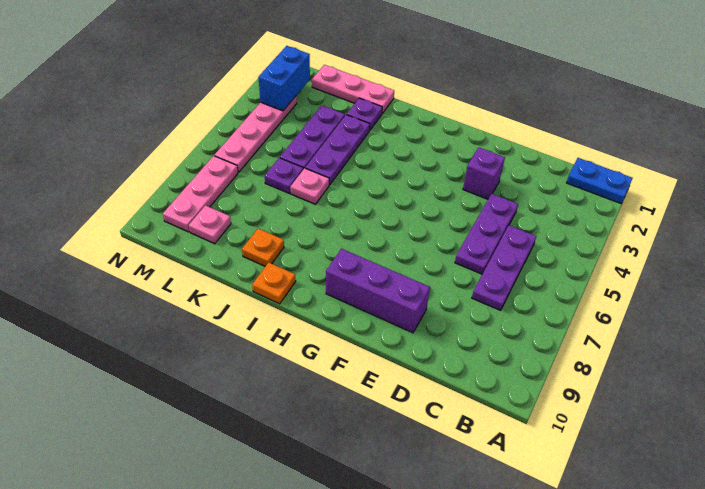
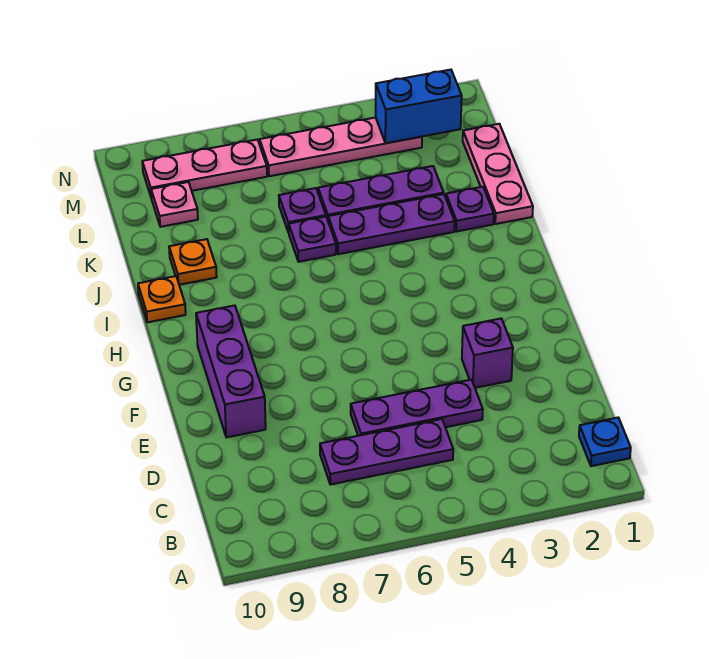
blue 1x2 plate [567,158,632,204] -> blue 1x1 plate [579,418,631,466]
pink 1x1 plate [290,168,329,204] -> purple 1x1 plate [289,217,336,262]

